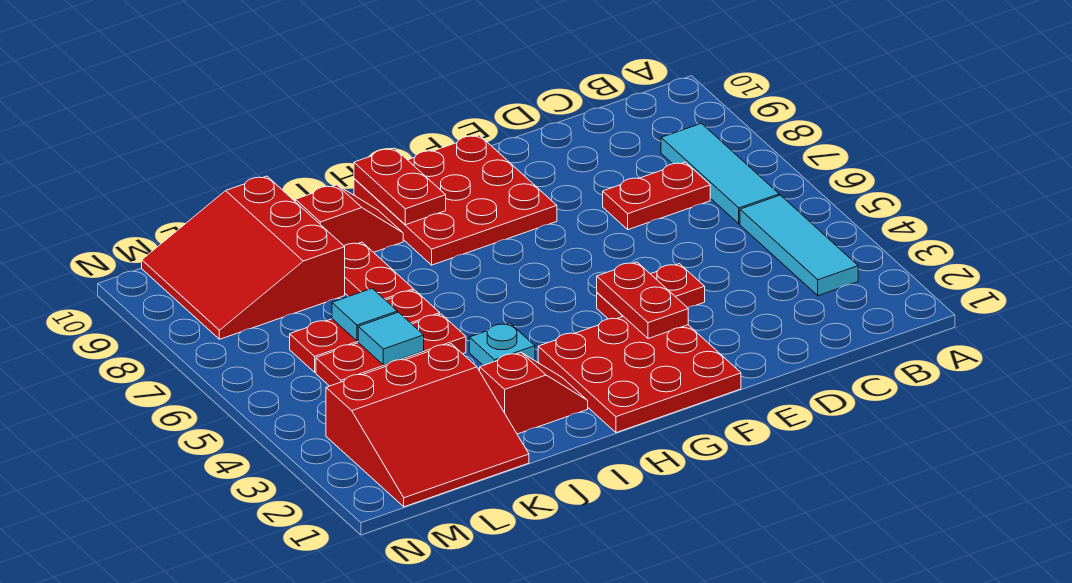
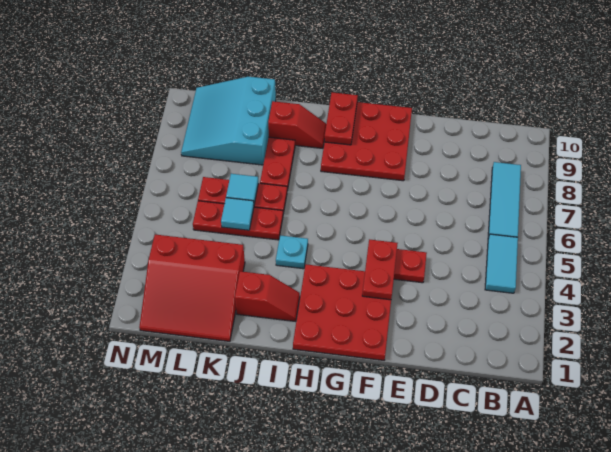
cyan 1x3 tile [740,195,858,296] -> cyan 1x2 tile [485,234,518,293]
red 1x2 plate [603,162,710,230] -> none
red 3x3 slope [142,176,345,339] -> cyan 3x3 slope [181,77,276,165]

